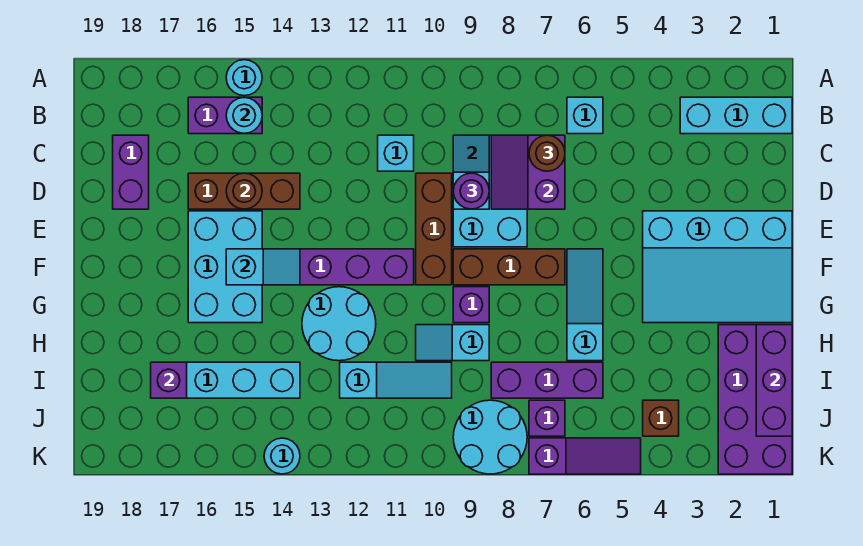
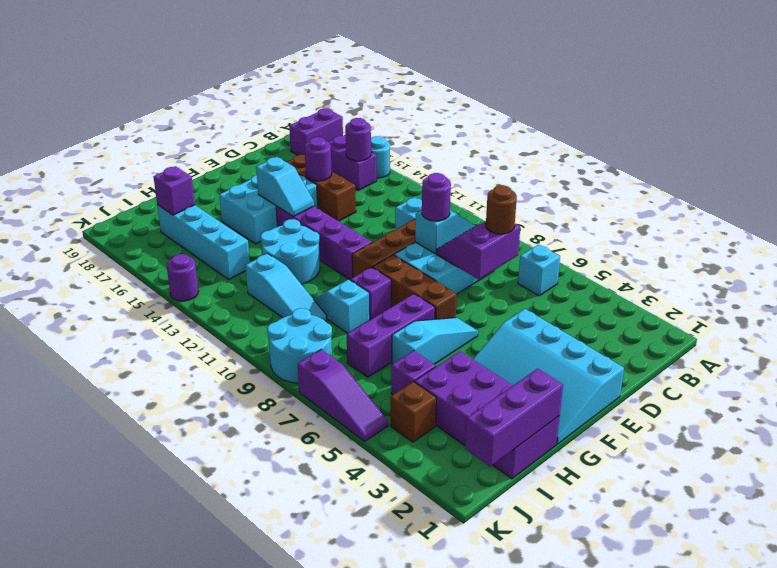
cyan 1x3 brick [680,97,792,134] -> none
cyan 1x1 round brick [226,97,262,133] -> purple 1x1 round brick [345,118,371,161]
purple 1x2 brick [113,135,149,209] -> purple 1x2 brick moved to [289,108,343,155]
brown 1x1 round brick [226,173,262,209] -> purple 1x1 round brick [305,137,332,181]
purple 2x4 brick [718,325,792,474] -> purple 2x4 brick turned to [415,351,560,479]
purple 1x3 brick [491,362,603,398] -> purple 1x3 brick turned to [347,294,435,377]
purple 1x1 brick [529,400,565,436] -> purple 1x1 brick moved to [391,351,436,395]
cyan 1x1 round brick [264,438,300,474] -> purple 1x1 round brick [167,254,199,301]

